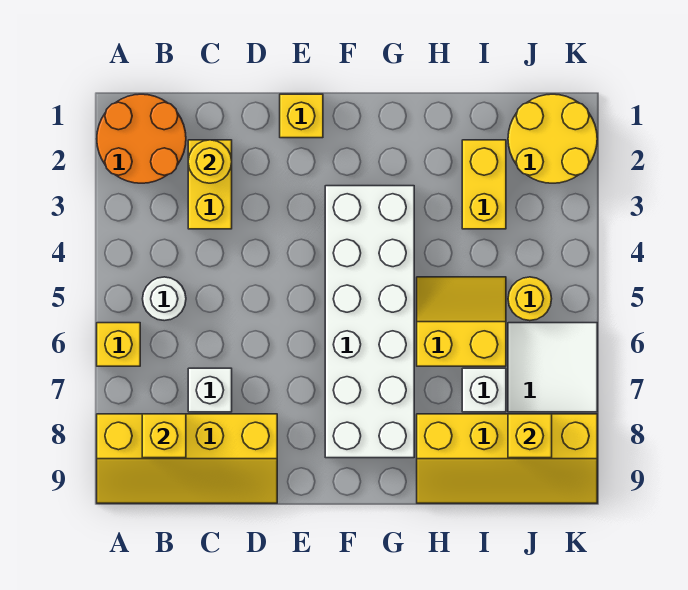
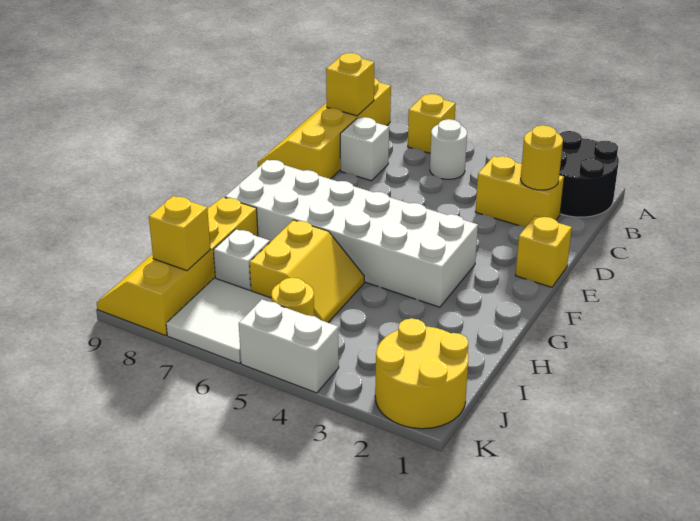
orange 2x2 round brick [97,94,186,183] -> black 2x2 round brick [559,131,619,217]
yellow 1x2 brick [462,140,506,229] -> none
none -> white 1x2 brick [239,299,339,393]

